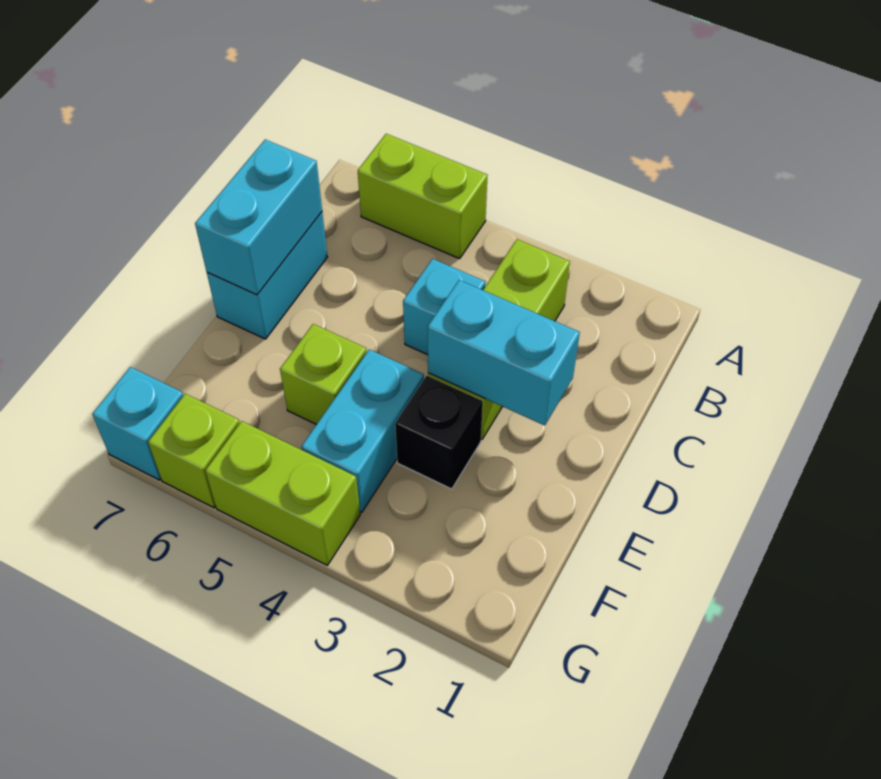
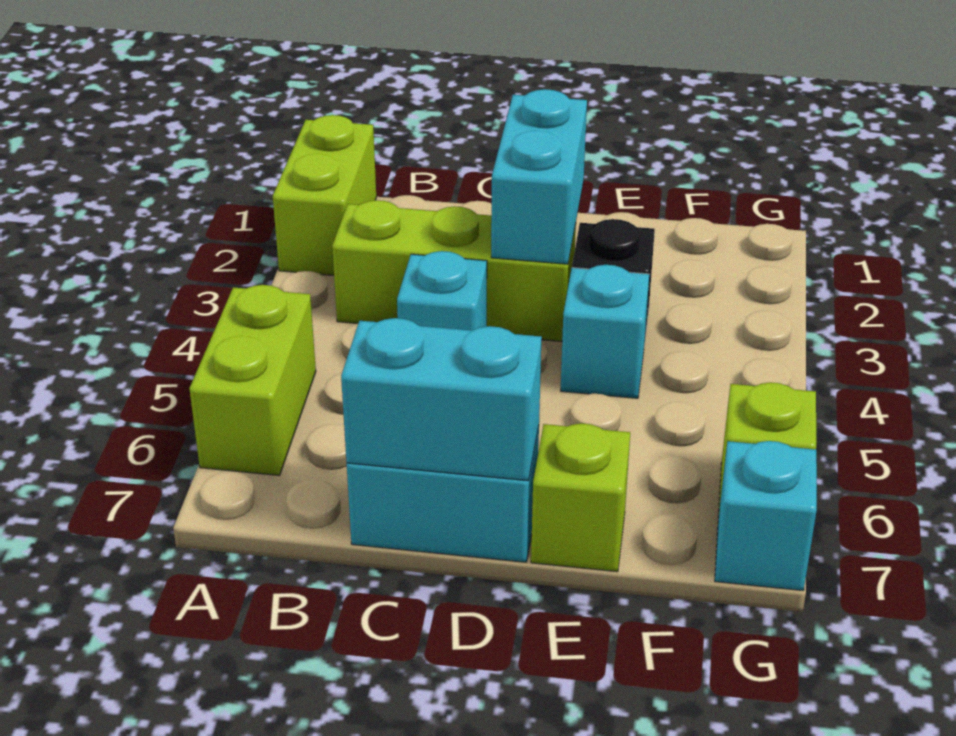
cyan 1x2 brick [301,349,424,512] -> cyan 1x1 brick [561,265,649,398]
lime 1x1 brick [280,324,367,424] -> lime 1x1 brick moved to [531,423,630,572]
lime 1x2 brick [205,421,360,565] -> lime 1x2 brick moved to [273,115,376,275]

